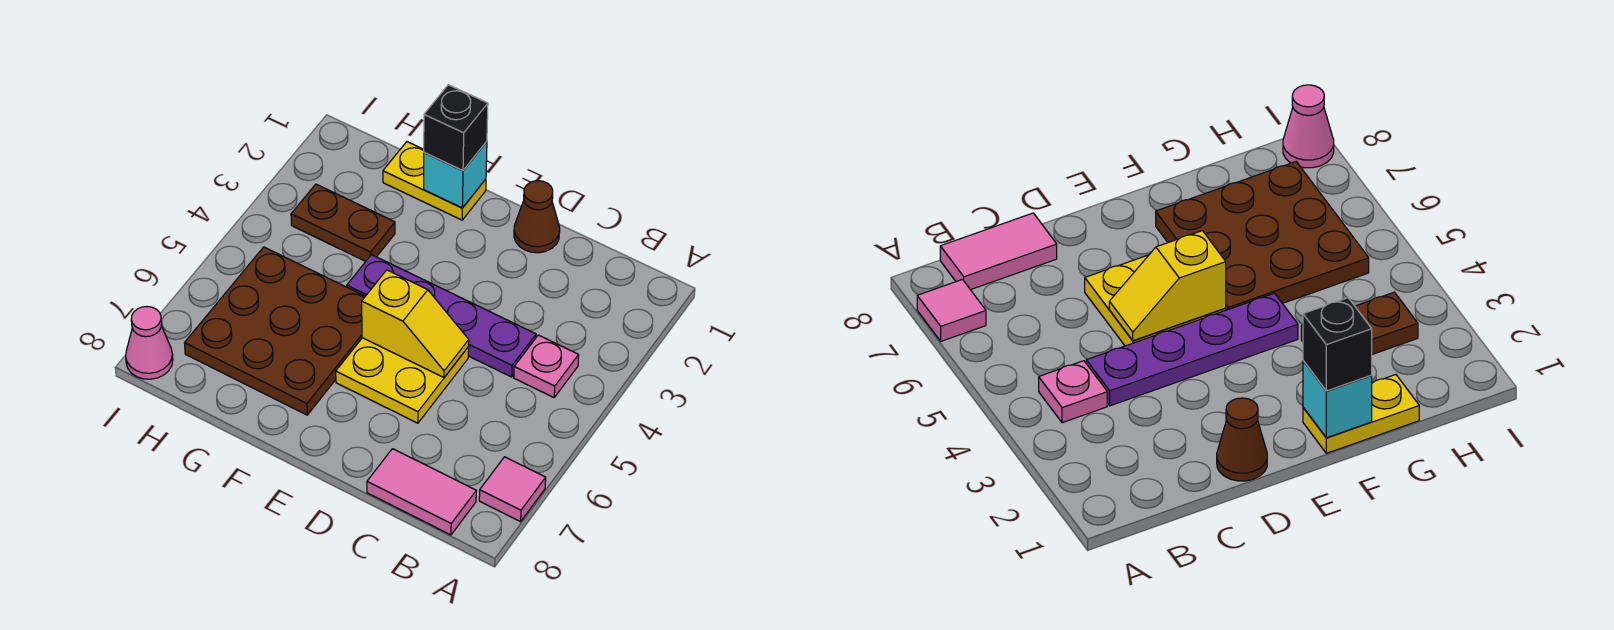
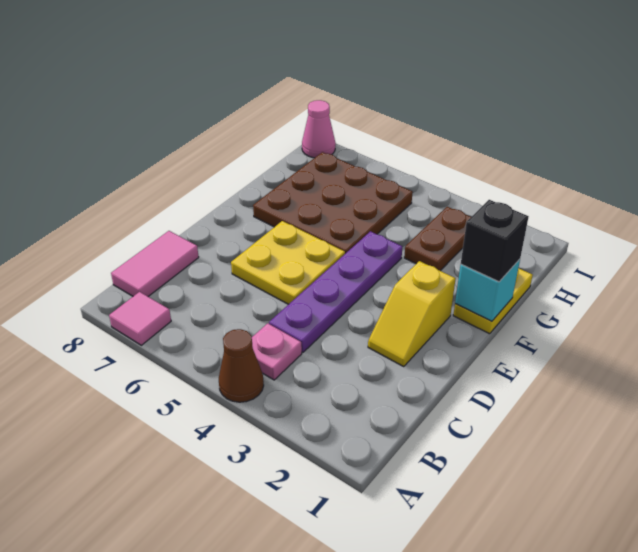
brown 1x1 cone [514,181,560,253] -> brown 1x1 cone moved to [219,329,264,402]
yellow 1x2 slope [362,270,469,377] -> yellow 1x2 slope moved to [368,261,456,367]

